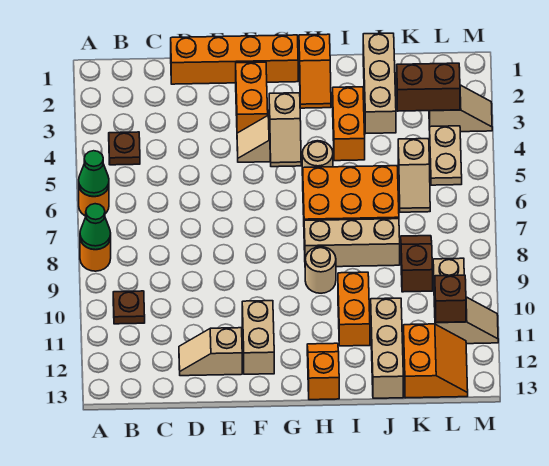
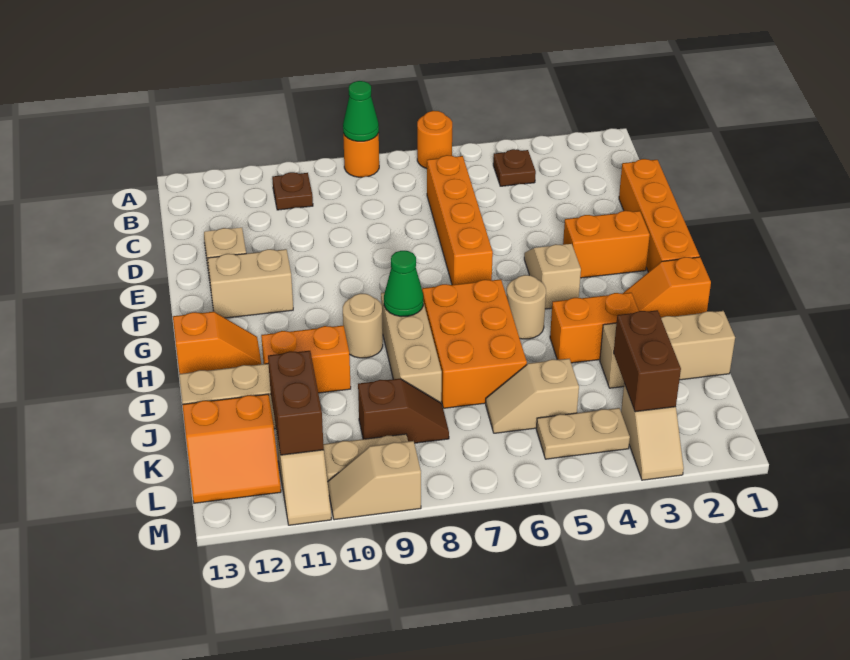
green 1x1 cone [79,151,109,197] -> green 1x1 cone moved to [384,251,423,317]
none -> orange 1x4 brick [427,155,493,285]
tan 1x2 slope [269,93,301,167] -> tan 1x2 slope moved to [328,441,421,520]
brown 1x1 brick [435,275,466,323] -> brown 1x2 brick [268,351,324,455]

